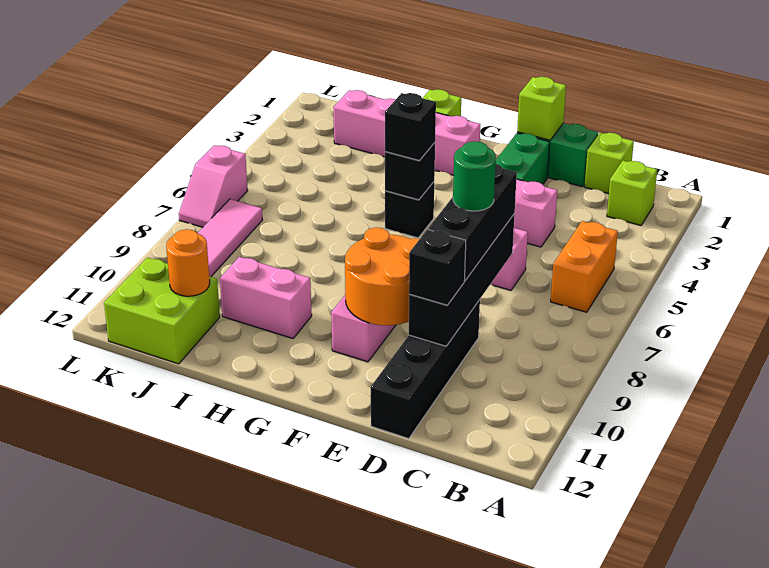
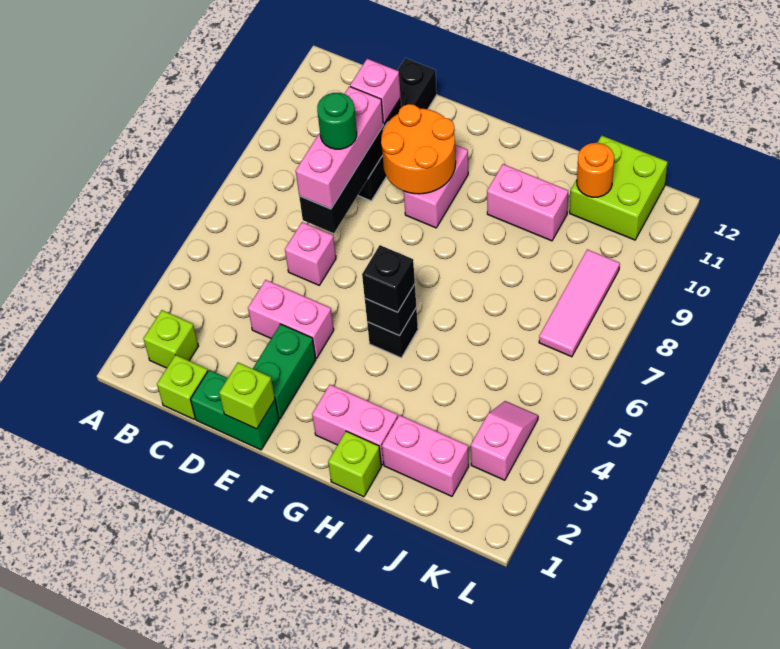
orange 1x2 brick [551,221,618,312] -> none
black 1x3 brick [428,164,517,280] -> pink 1x3 brick [296,86,383,209]
black 1x1 brick [409,230,466,305] -> pink 1x1 brick [350,59,401,124]
pink 1x2 slope [179,145,248,227] -> pink 1x2 slope moved to [471,401,538,480]

